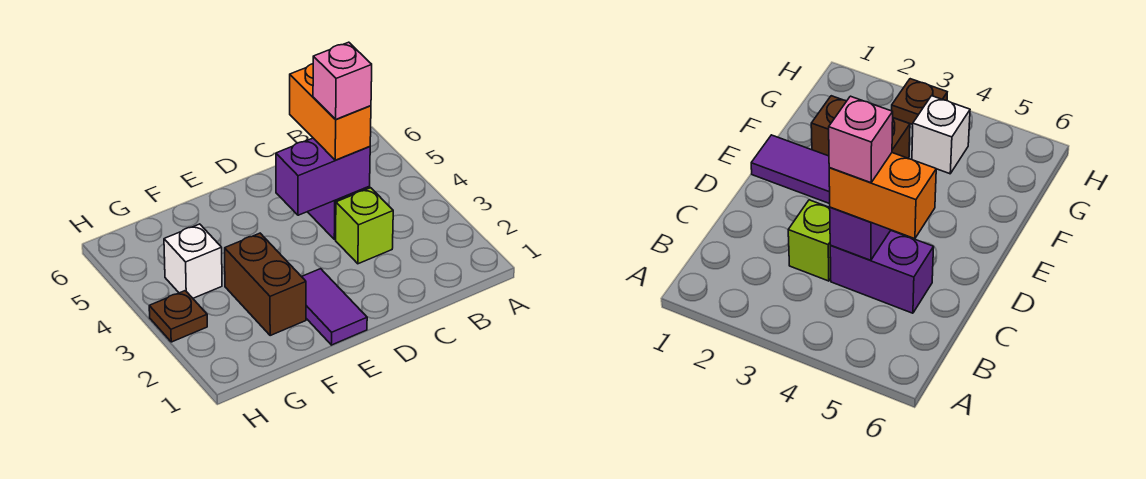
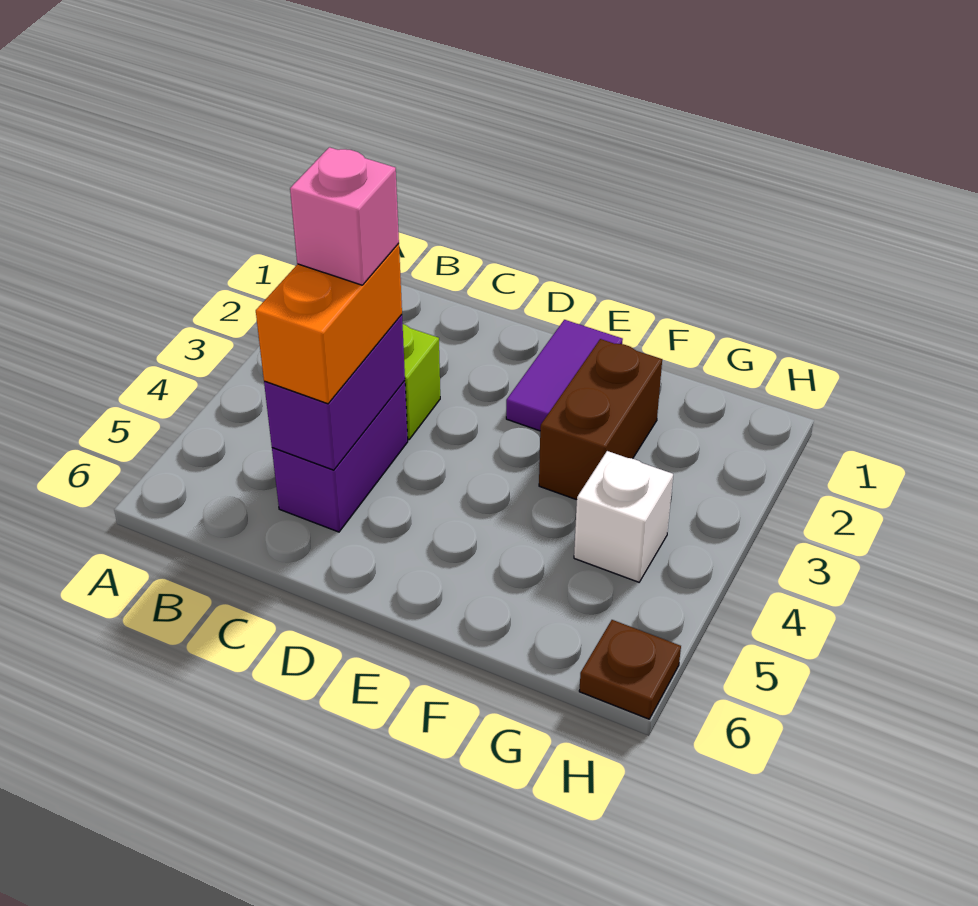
purple 1x2 brick [276,138,370,215] -> purple 1x2 brick turned to [264,315,405,470]
brown 1x1 plate [149,291,207,342] -> brown 1x1 plate moved to [579,620,681,719]

